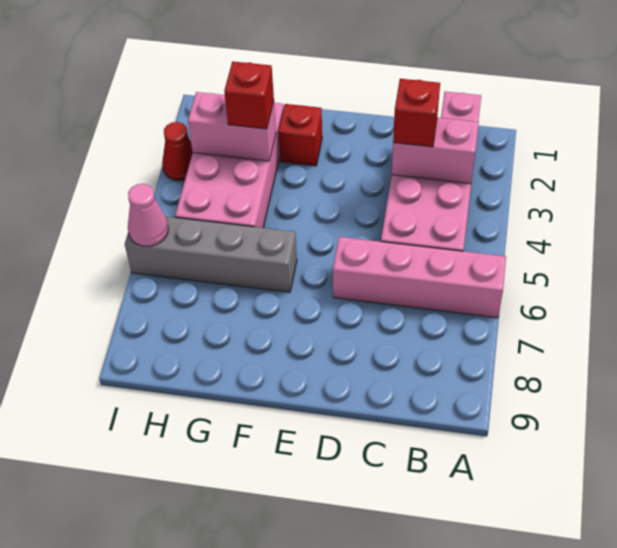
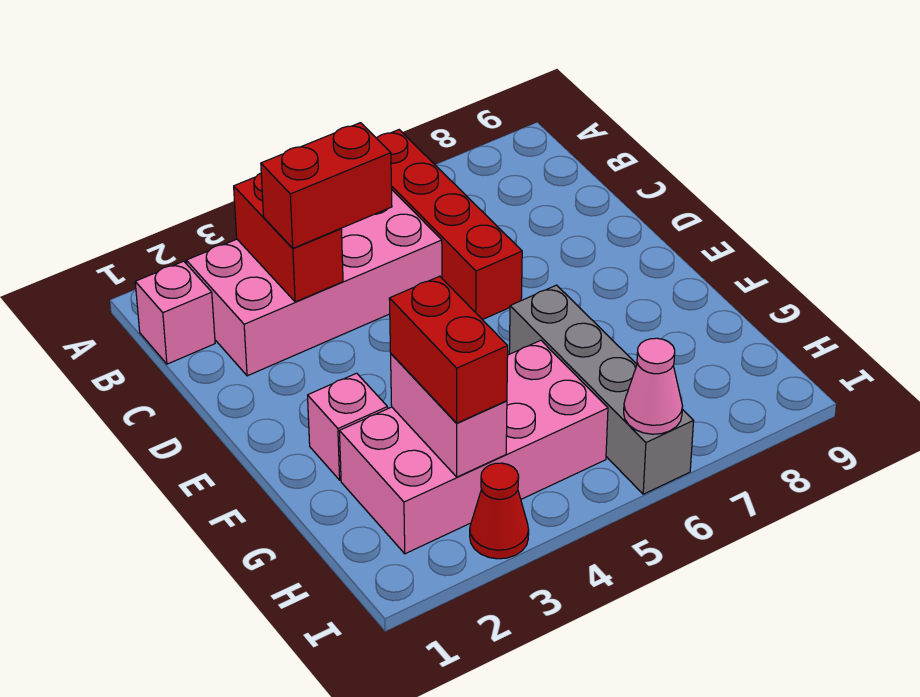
pink 1x4 brick [333,237,506,318] -> red 1x4 brick [377,130,522,320]
pink 1x2 brick [392,117,479,184] -> red 1x2 brick [234,173,343,302]
red 1x1 brick [393,79,440,147] -> red 1x2 brick [261,123,392,248]
red 1x1 brick [278,104,322,166] -> pink 1x1 brick [308,373,388,480]
red 1x1 brick [224,61,274,129] -> red 1x2 brick [389,276,508,423]

